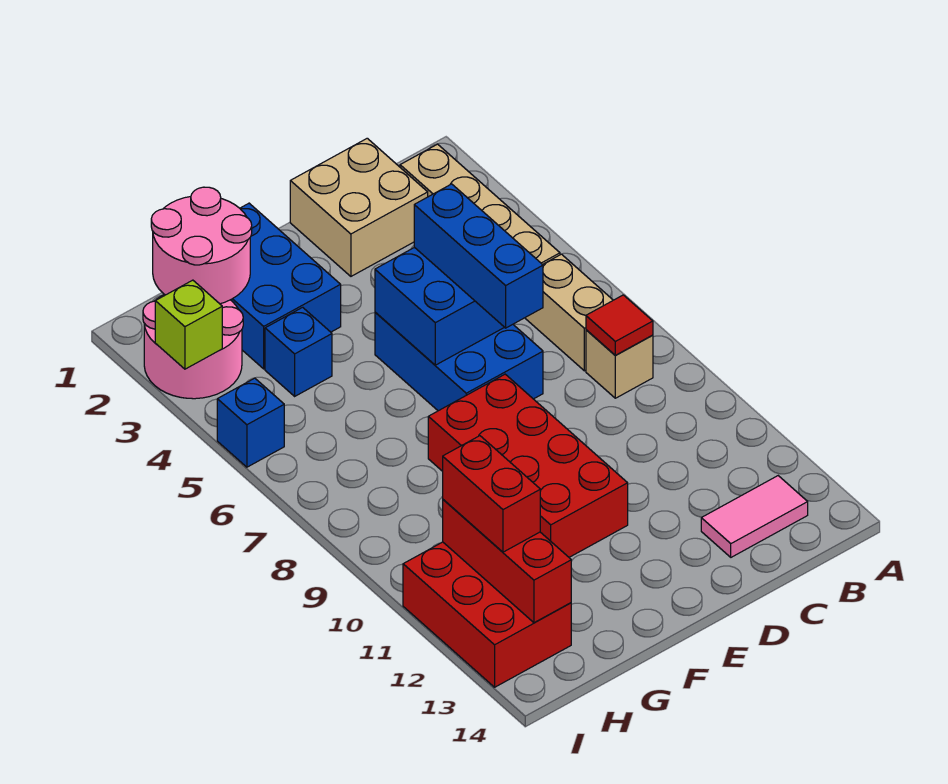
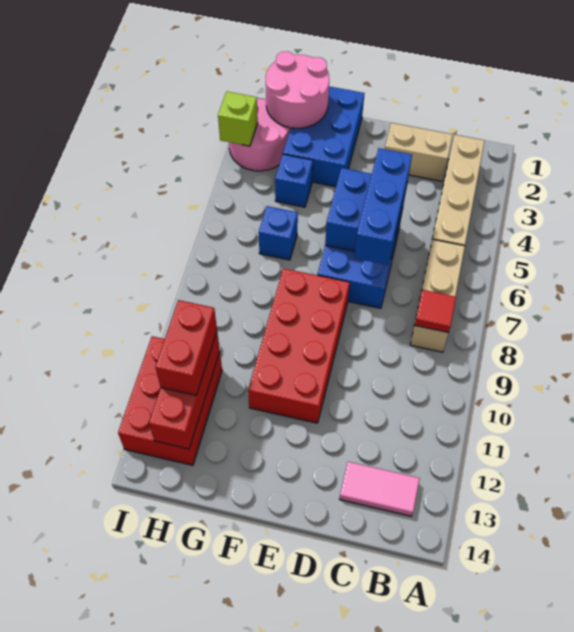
tan 2x2 brick [290,138,428,276] -> tan 1x2 brick [385,123,453,181]
blue 1x1 brick [217,378,284,467] -> blue 1x1 brick moved to [259,206,298,260]

